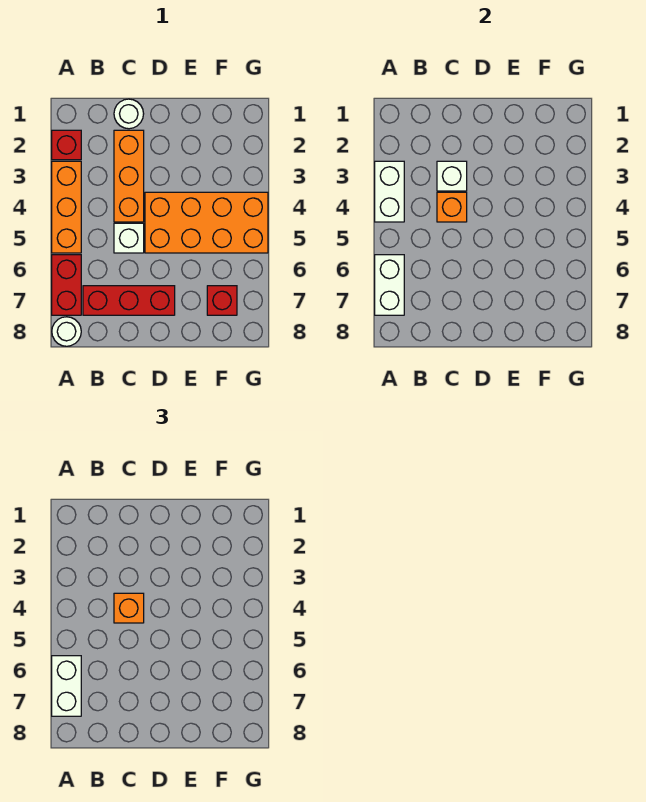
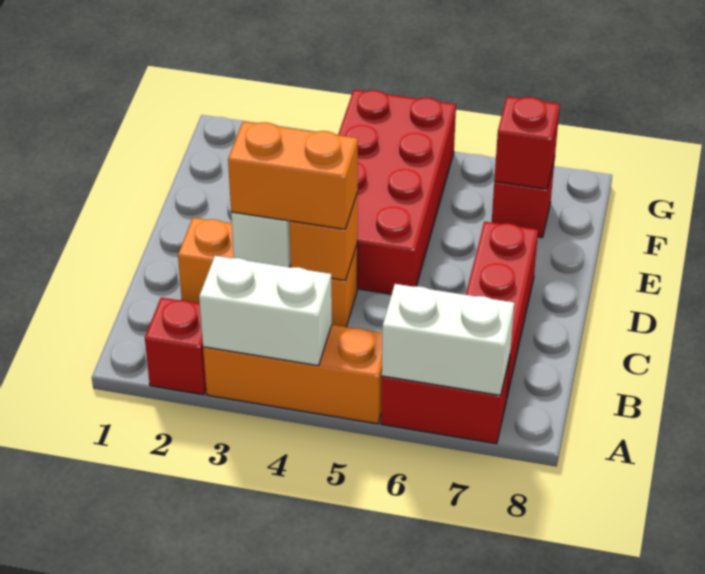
white 1x2 brick [52,656,81,716] -> none
white 1x1 round brick [52,317,81,346] -> none
white 1x1 round brick [114,99,144,129] -> none
orange 1x1 brick [114,593,144,623] -> orange 1x2 brick [228,121,358,229]
white 1x1 brick [114,223,144,253] -> none
orange 2x4 brick [145,192,268,253] -> red 2x4 brick [338,90,456,294]
none -> red 1x1 brick [494,97,560,189]

